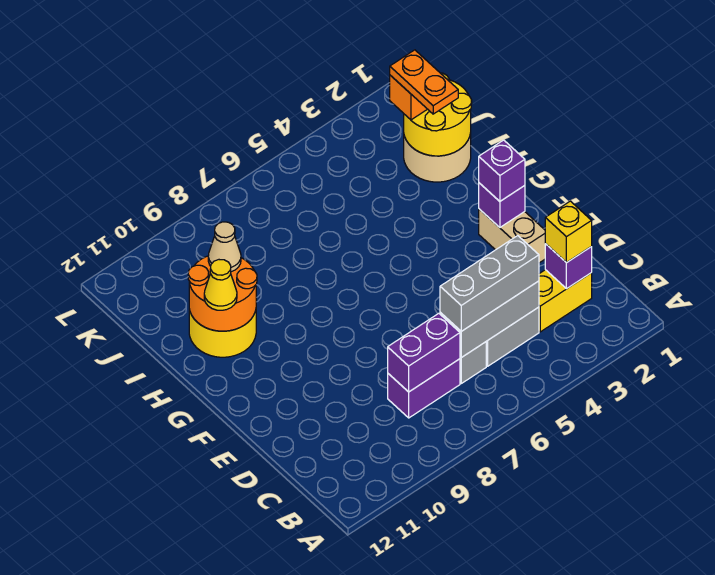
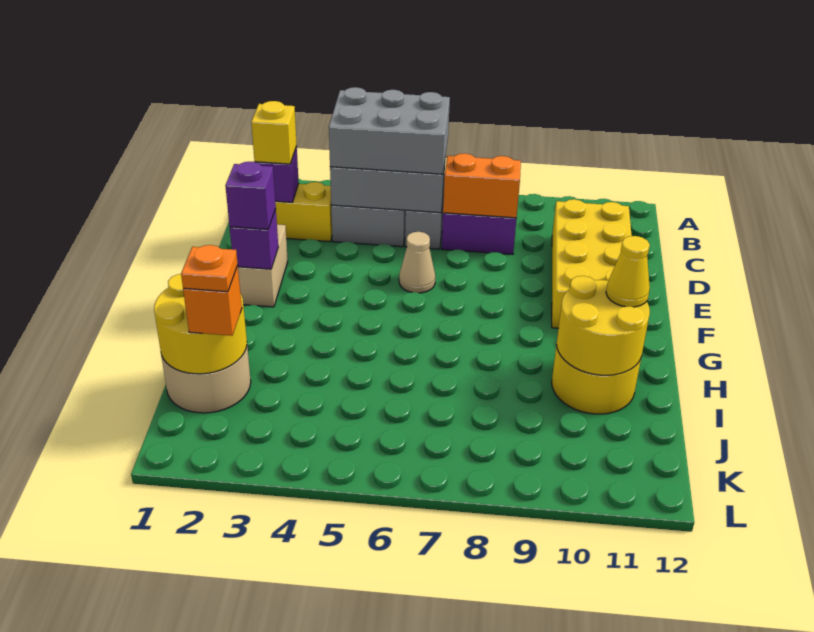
grey 1x3 brick [440,236,539,331] -> grey 2x3 brick [329,87,450,174]
purple 1x2 brick [388,313,460,392] -> orange 1x2 brick [443,153,521,218]
none -> yellow 2x4 brick [552,199,632,328]
orange 2x2 round brick [188,256,257,331] -> yellow 2x2 round brick [557,276,650,375]
orange 1x2 plate [390,50,458,114] -> orange 1x1 plate [181,245,238,292]
tan 1x1 cone [208,222,241,272] -> tan 1x1 cone moved to [399,232,435,293]

